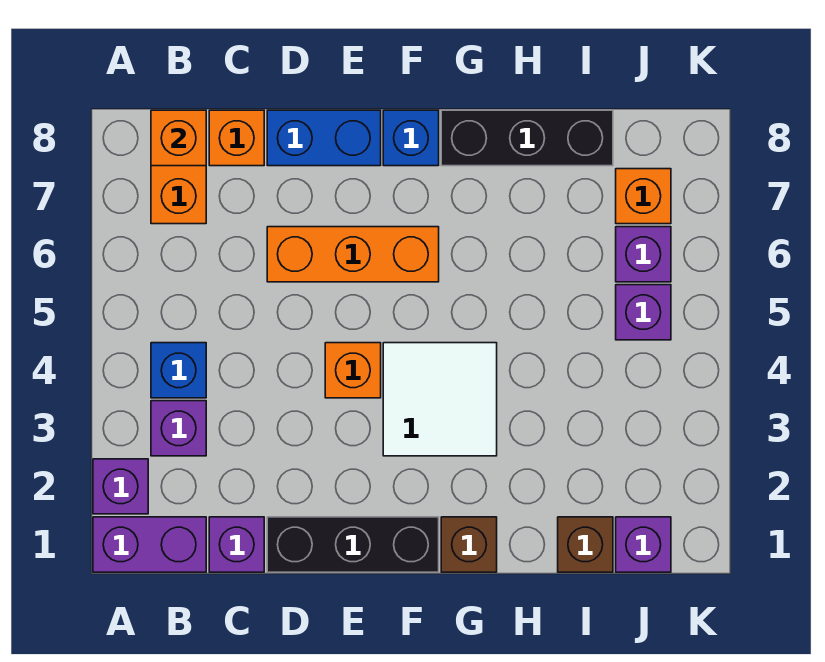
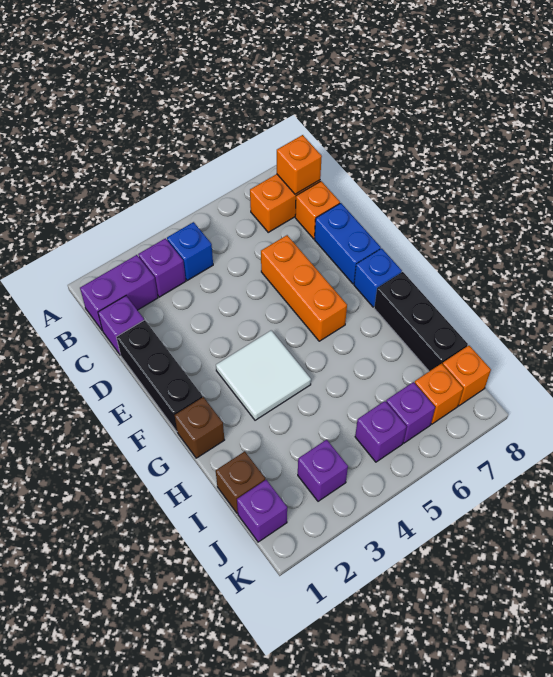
purple 1x2 brick [93,517,206,572] -> purple 1x2 brick turned to [80,255,158,331]
purple 1x1 brick [93,459,148,514] -> purple 1x1 brick moved to [298,440,348,501]
orange 1x1 brick [325,343,381,398] -> orange 1x1 brick moved to [443,346,491,406]

